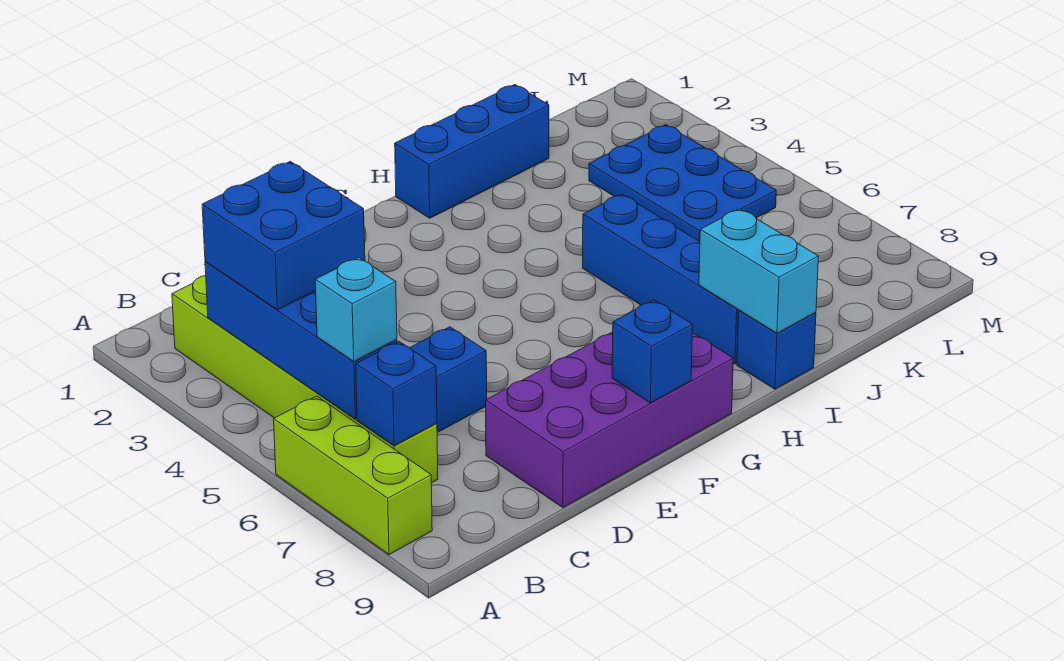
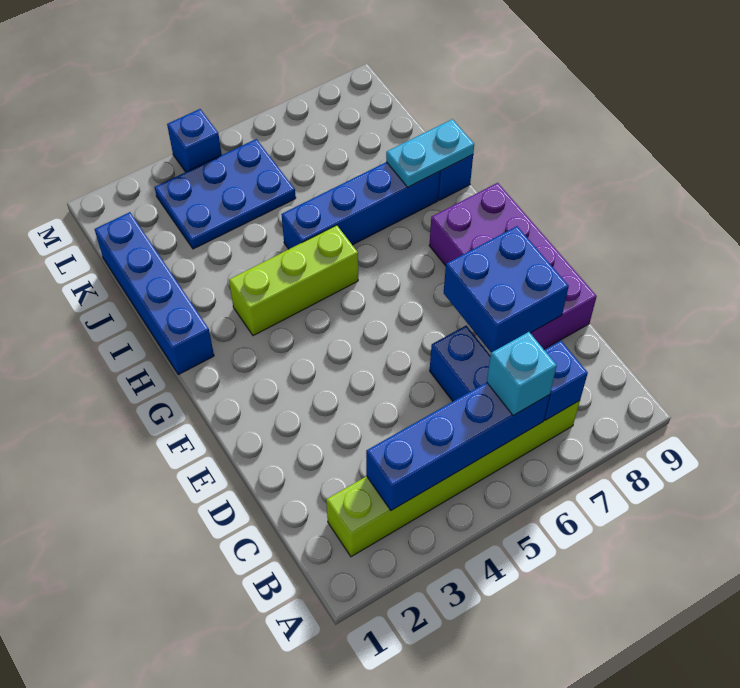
lime 1x3 brick [274,396,432,555] -> lime 1x3 brick moved to [229,225,358,336]
blue 2x2 brick [202,161,365,310] -> blue 2x2 brick moved to [444,226,569,353]
blue 1x1 brick [612,300,693,403] -> blue 1x1 brick moved to [167,109,222,172]
blue 1x3 brick [395,85,549,218] -> blue 1x4 brick [95,212,214,375]
cyan 1x2 brick [699,209,819,333] -> cyan 1x2 plate [386,119,474,187]

